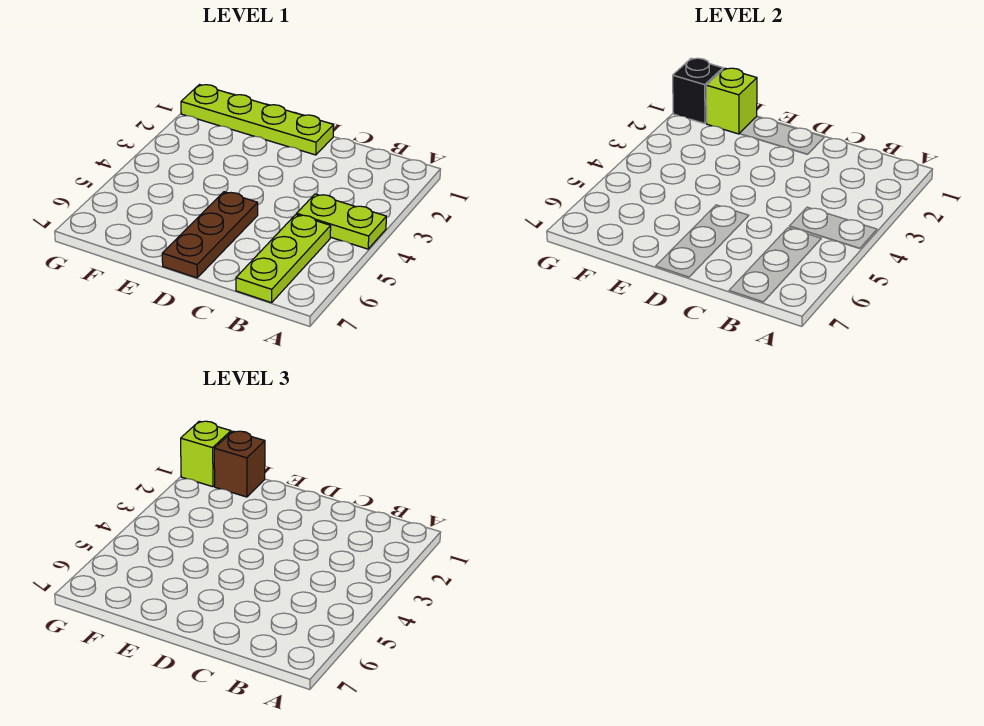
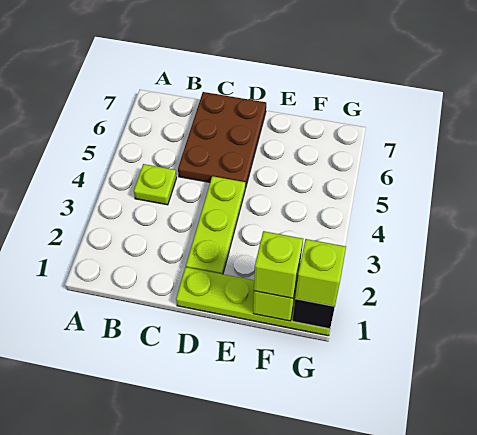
lime 1x2 plate [297,194,386,249] -> lime 1x1 plate [134,164,177,205]
lime 1x3 plate [236,214,331,303] -> lime 1x3 plate moved to [186,176,245,274]
brown 1x3 plate [162,192,258,278] -> brown 2x3 plate [178,92,266,188]
brown 1x1 brick [214,431,265,497] -> lime 1x1 brick [254,231,303,298]

